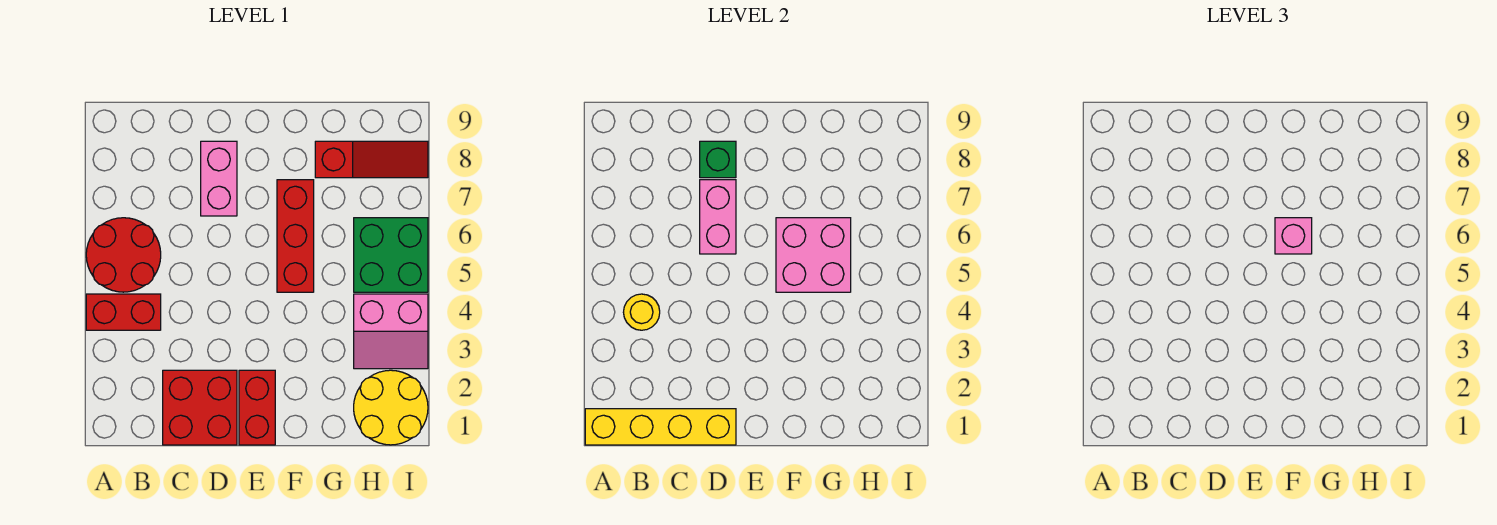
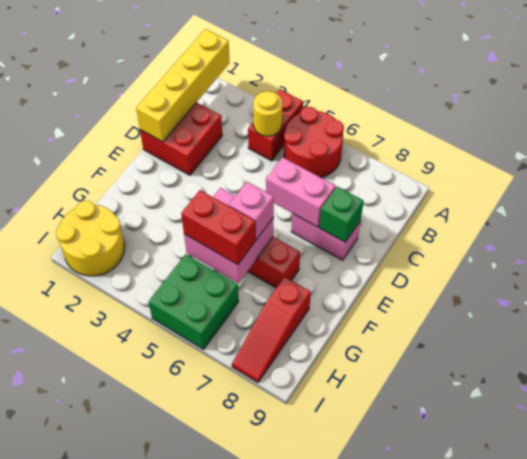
red 1x2 brick [239,370,275,445] -> red 1x2 brick moved to [181,190,256,265]
pink 2x2 slope [354,294,428,369] -> none

